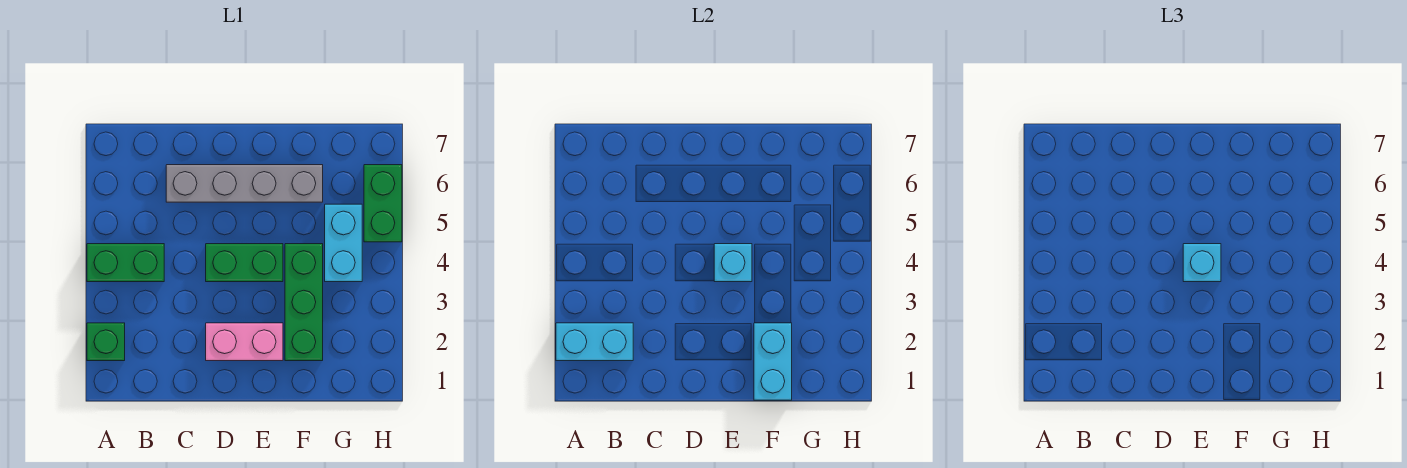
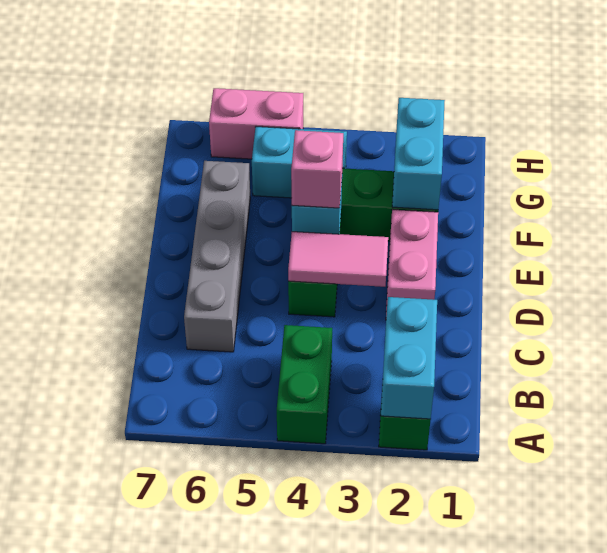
none -> pink 1x2 tile [288,232,388,287]
cyan 1x1 brick [1183,244,1221,282] -> pink 1x1 brick [291,130,343,208]
cyan 1x2 brick [754,323,792,400] -> cyan 1x2 brick turned to [392,98,445,210]
green 1x2 brick [364,165,402,242] -> pink 1x2 brick [209,88,303,159]

